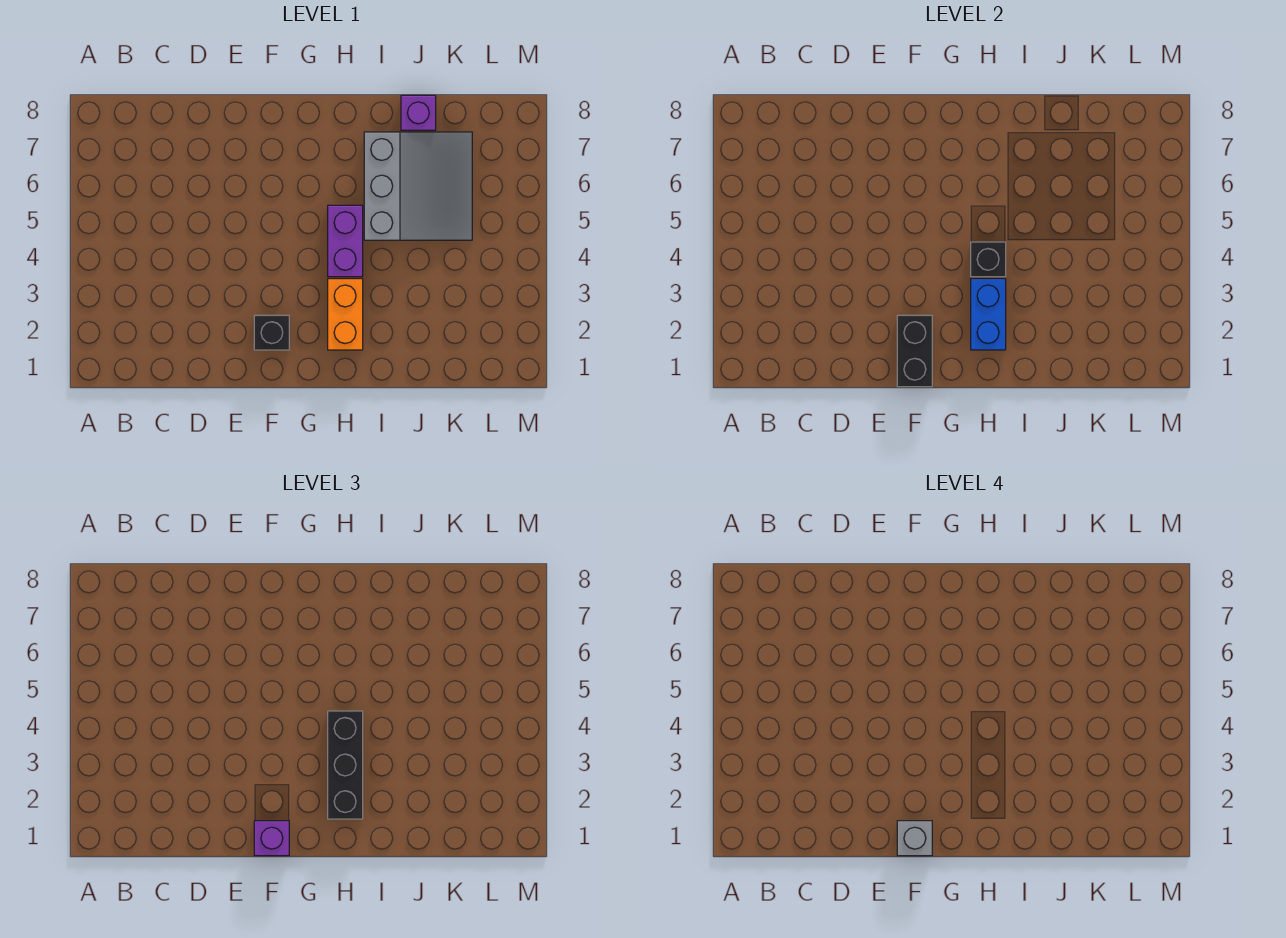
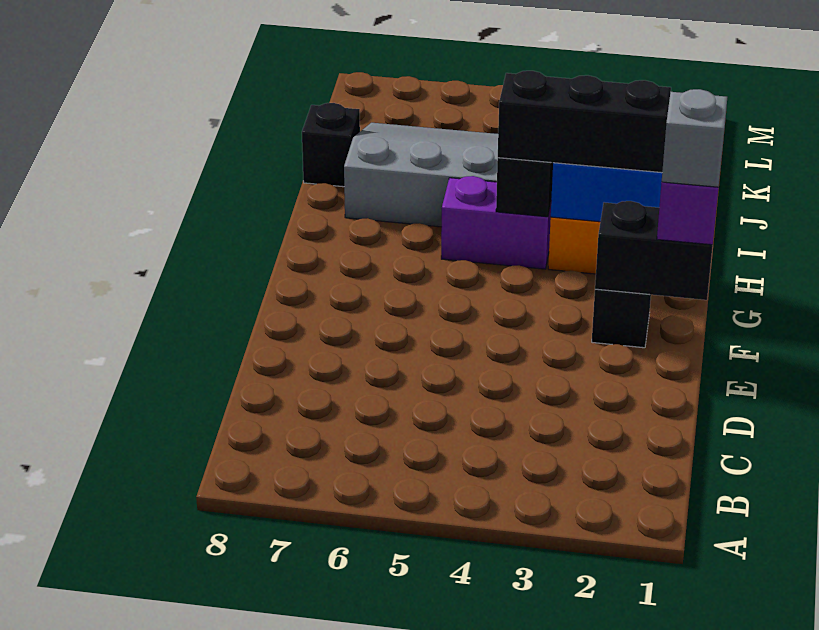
purple 1x1 brick [401,95,436,130] -> black 1x1 brick [302,103,360,187]

